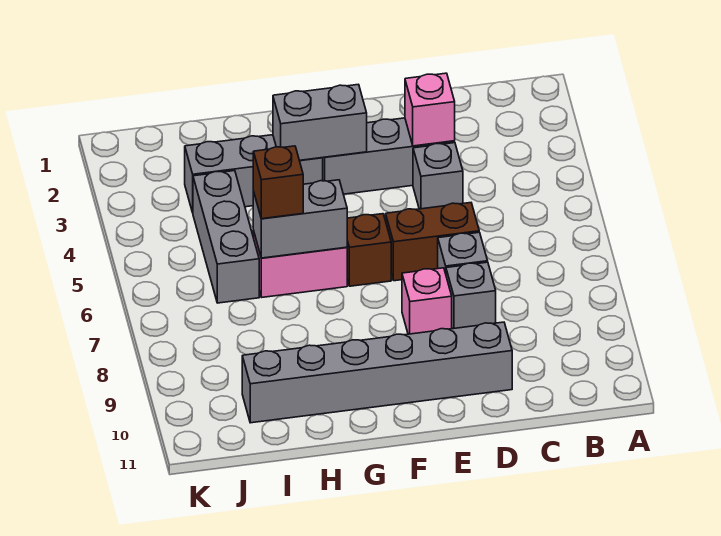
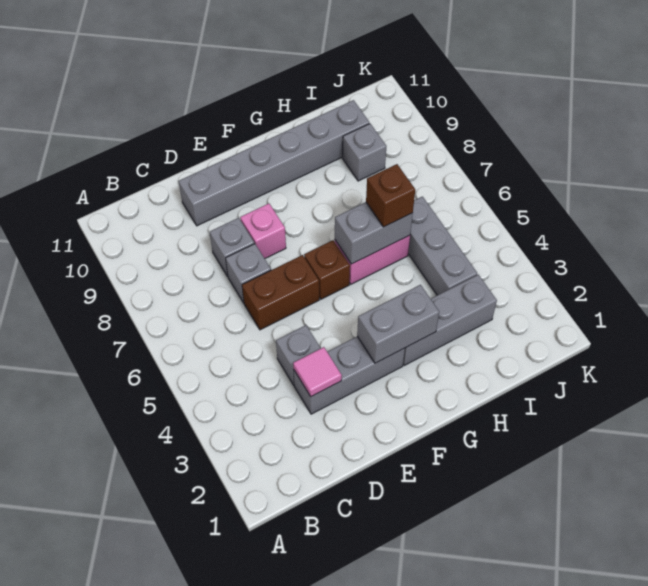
pink 1x1 brick [405,73,455,146] -> pink 1x1 tile [293,347,342,396]
none -> grey 1x1 brick [343,124,386,181]

